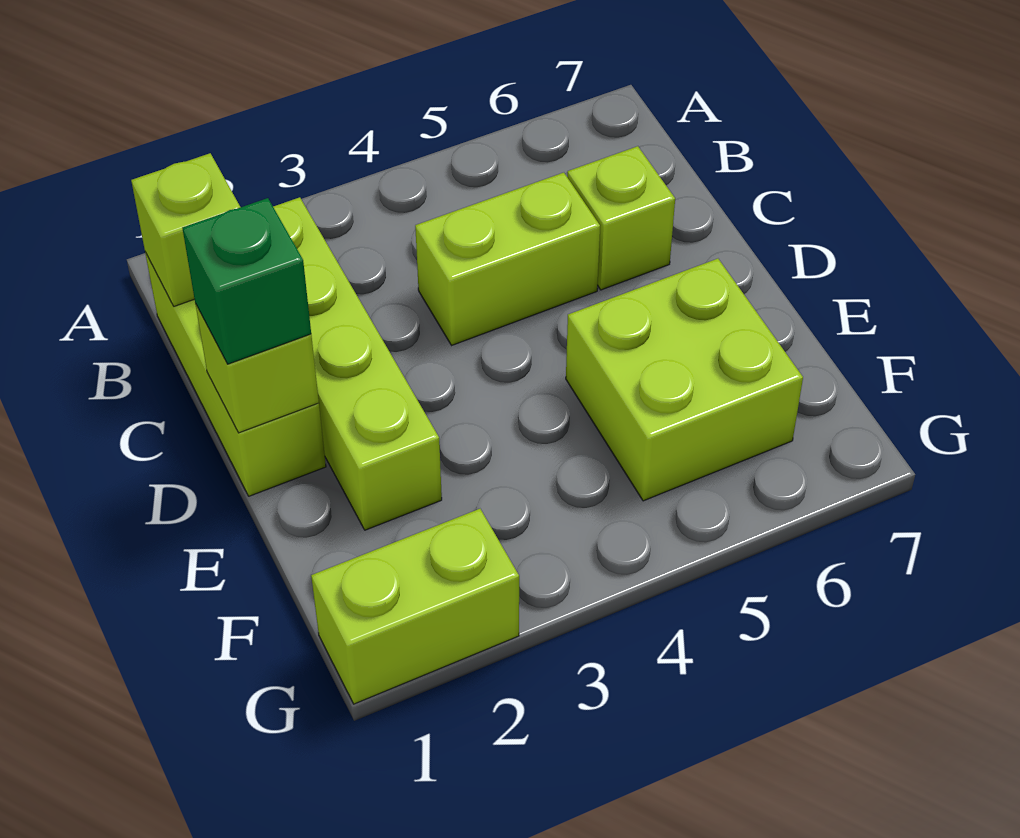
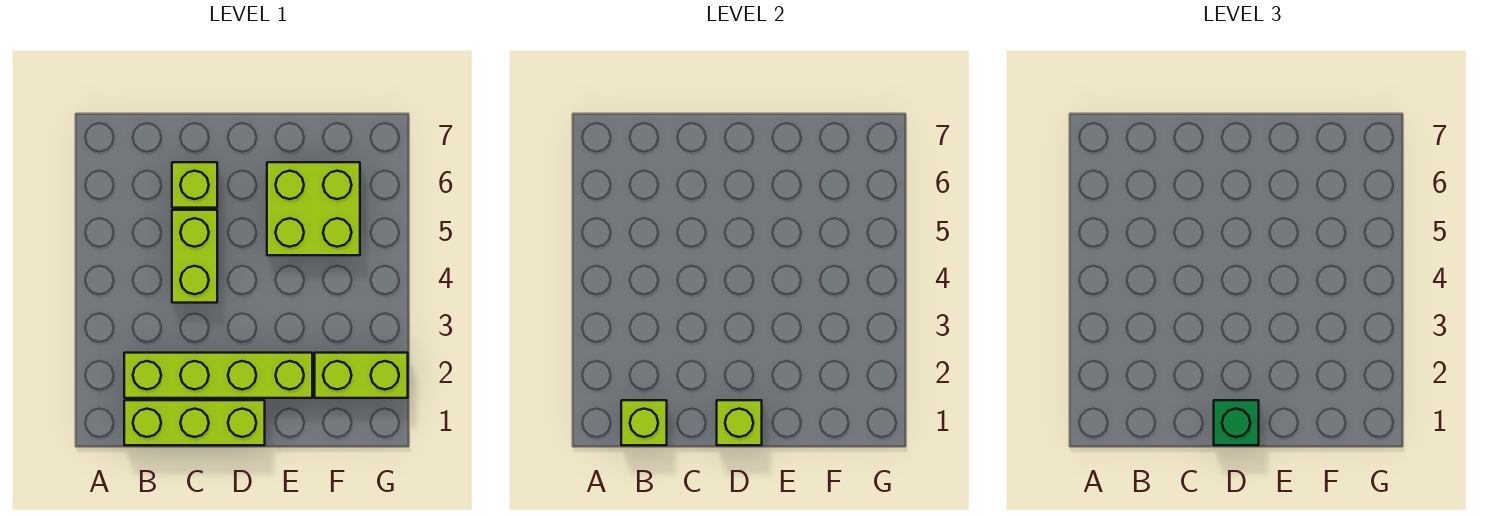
lime 1x2 brick [311,509,519,704] -> lime 1x2 brick turned to [315,353,408,398]

